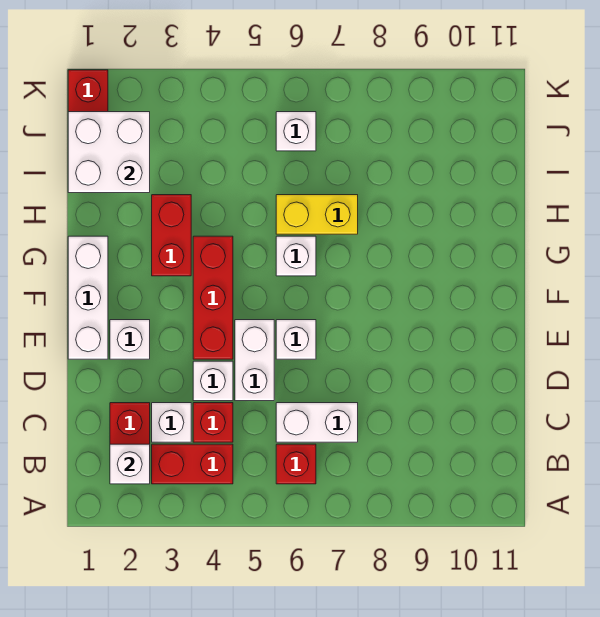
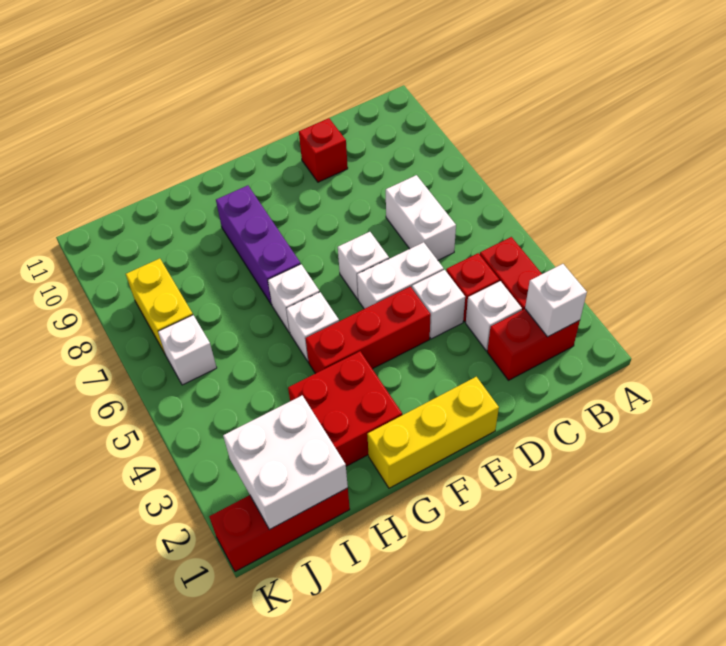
red 1x1 brick [276,444,316,484] -> red 1x1 brick moved to [299,118,348,182]
white 1x3 brick [68,236,108,359] -> yellow 1x3 brick [367,377,499,488]
white 1x1 brick [110,320,150,359] -> white 1x1 brick moved to [286,292,339,361]
red 1x2 brick [152,195,191,276] -> red 2x2 brick [288,351,402,466]
none -> purple 1x3 brick [216,185,301,305]
yellow 1x2 brick [276,195,358,234] -> yellow 1x2 brick moved to [126,259,193,353]

